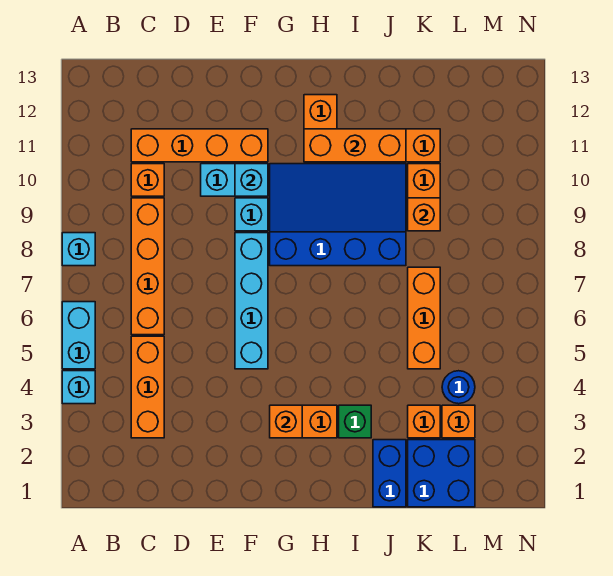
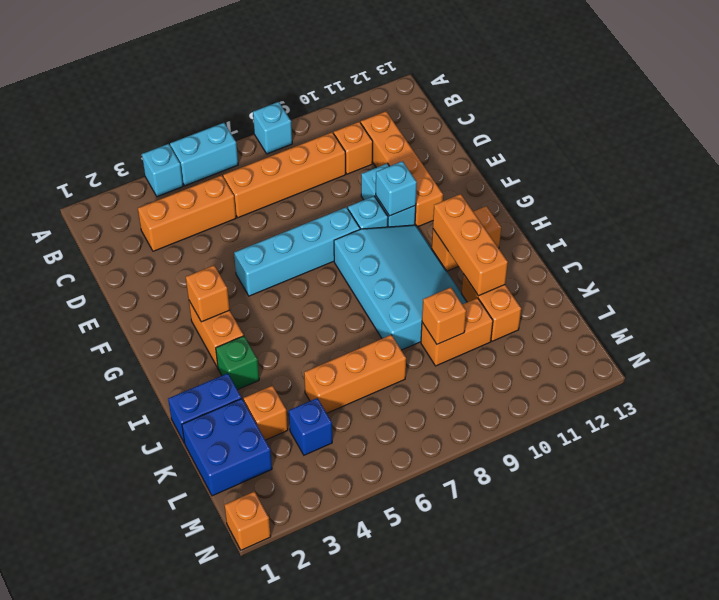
blue 3x4 slope [270,164,406,266] -> cyan 3x4 slope [334,225,467,350]
orange 1x1 brick [442,405,475,438] -> orange 1x1 brick moved to [224,492,271,550]
blue 1x1 round brick [442,371,475,404] -> blue 1x1 brick [289,398,332,455]

